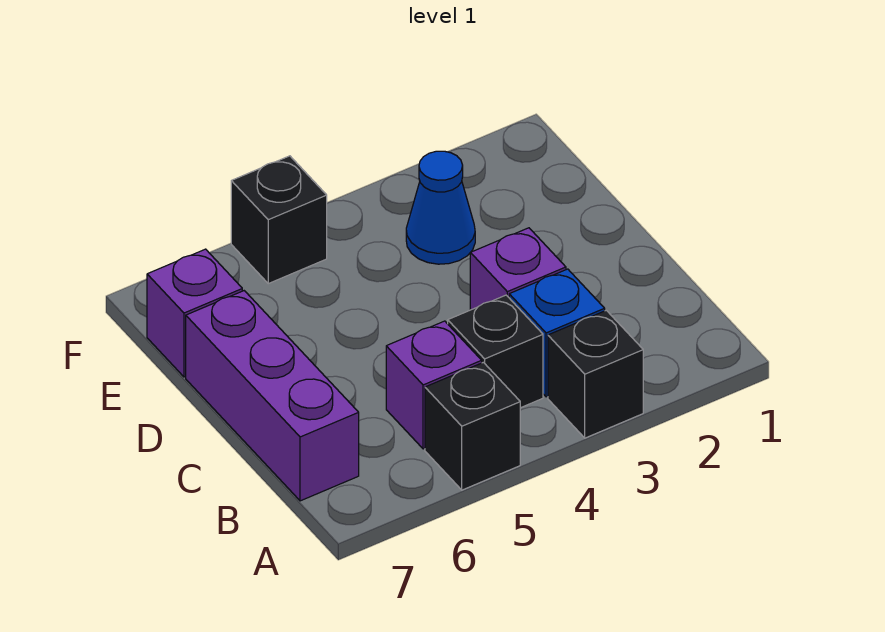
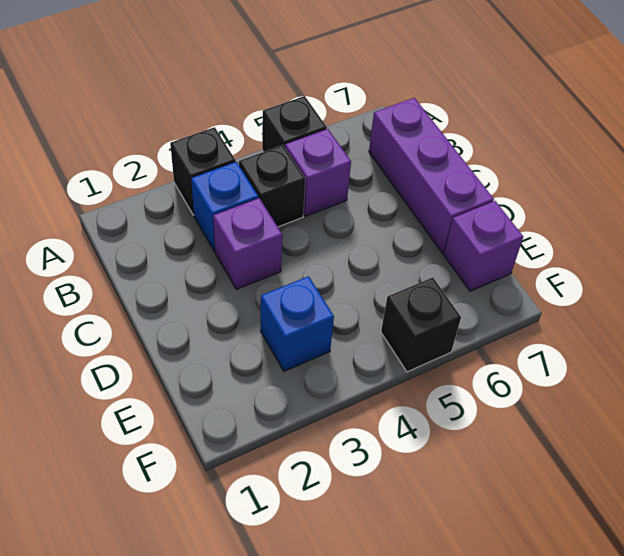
blue 1x1 cone [406,151,475,264] -> blue 1x1 brick [261,276,334,371]

